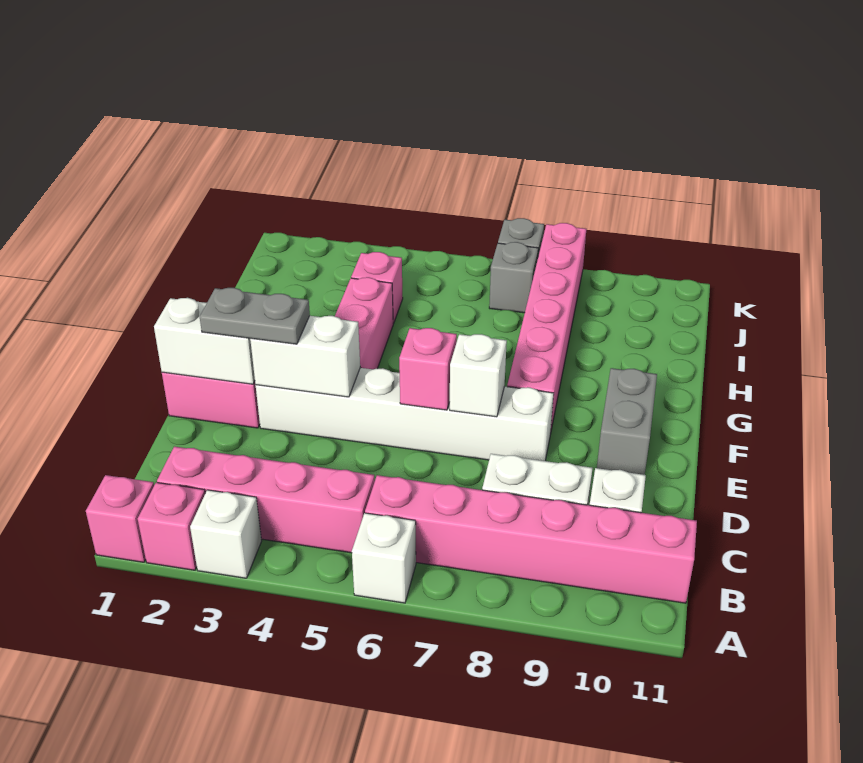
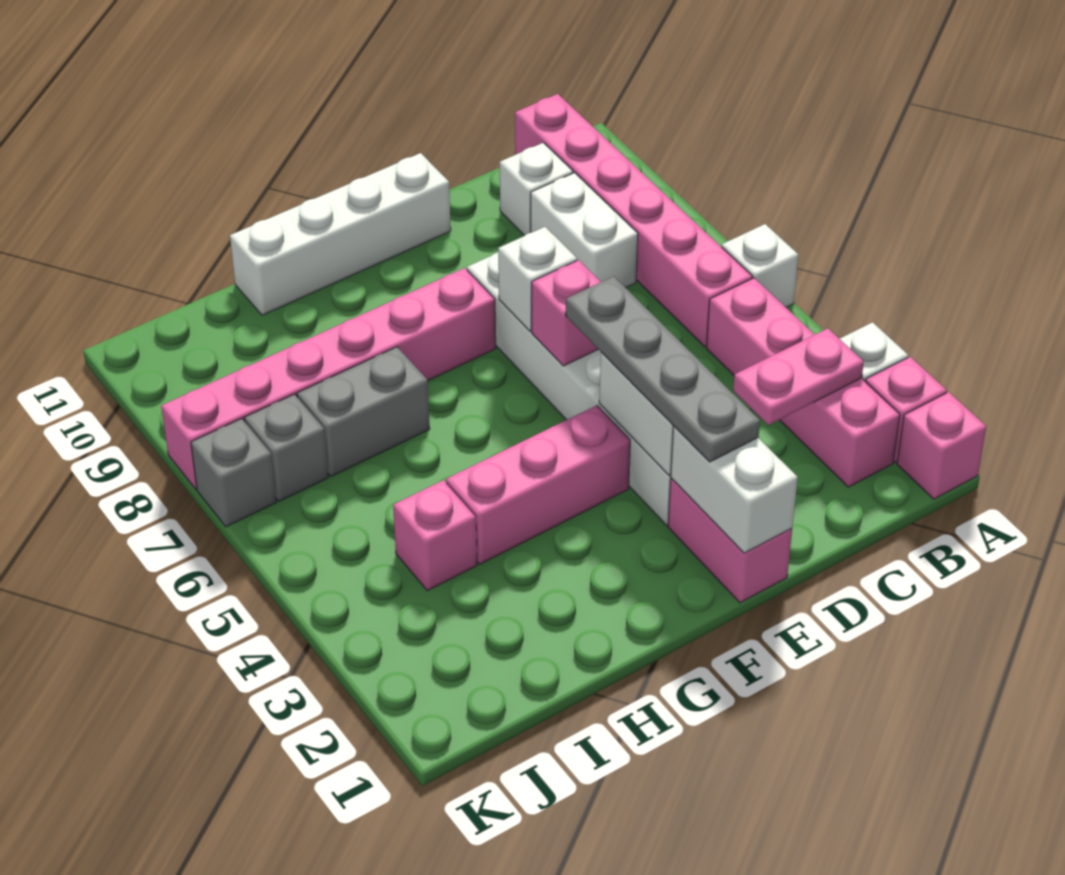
none -> pink 1x2 plate [733,328,864,425]
grey 1x2 plate [200,288,310,344] -> grey 1x4 plate [566,276,760,462]
grey 1x2 brick [597,368,657,475] -> grey 1x2 brick moved to [297,347,430,476]
none -> white 1x4 brick [230,153,451,315]

